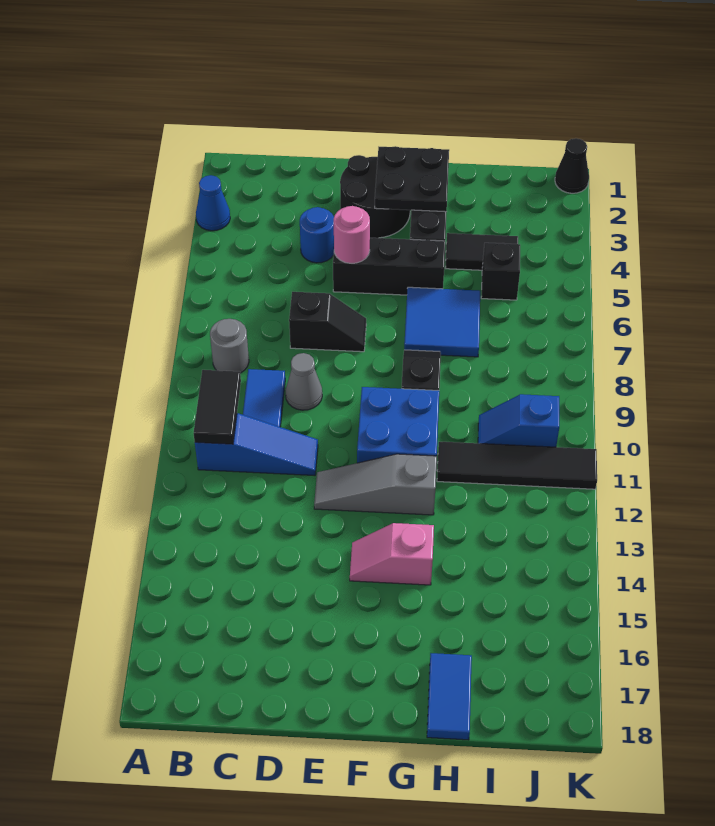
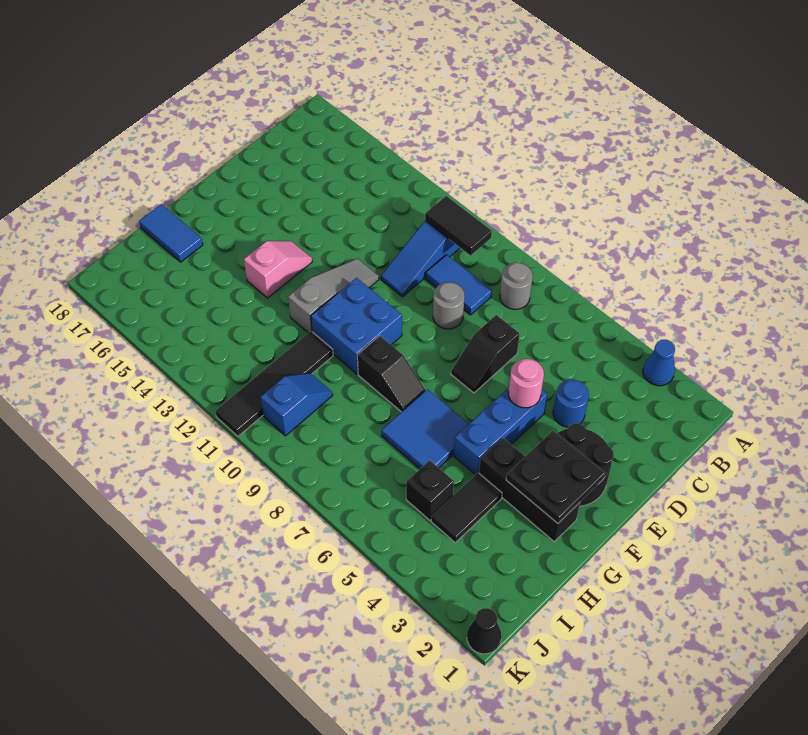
grey 1x1 cone [285,353,322,410] -> grey 1x1 round brick [433,282,464,329]
black 1x3 brick [333,238,445,295] -> blue 1x3 brick [454,388,547,475]

